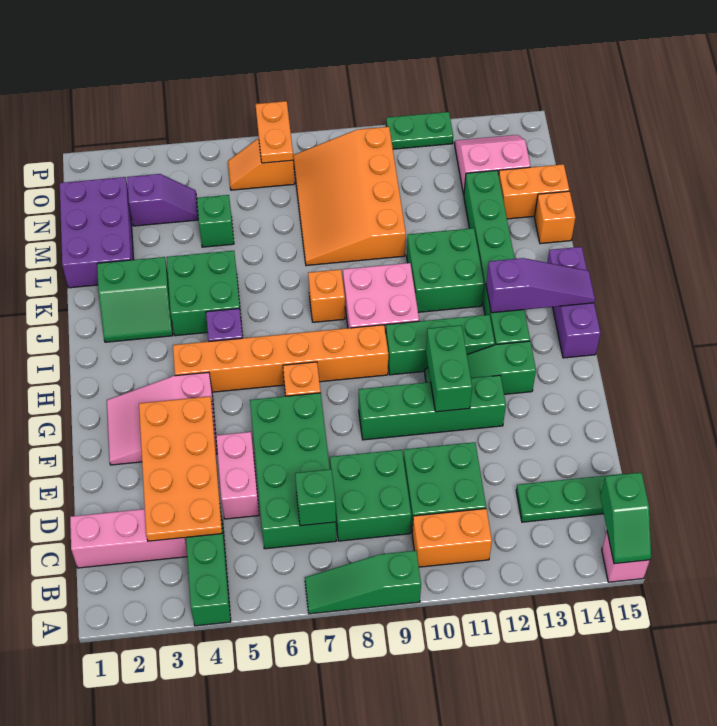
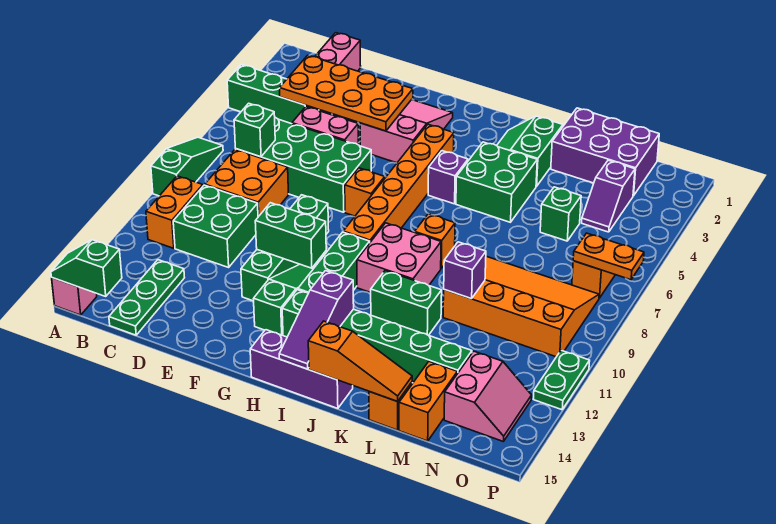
green 2x2 brick [330,450,411,541] -> orange 2x2 brick [205,150,289,217]
green 2x2 brick [407,228,484,312] -> green 1x2 brick [371,271,442,335]
none -> orange 1x3 slope [308,321,412,401]
none -> purple 1x1 brick [444,242,486,299]

